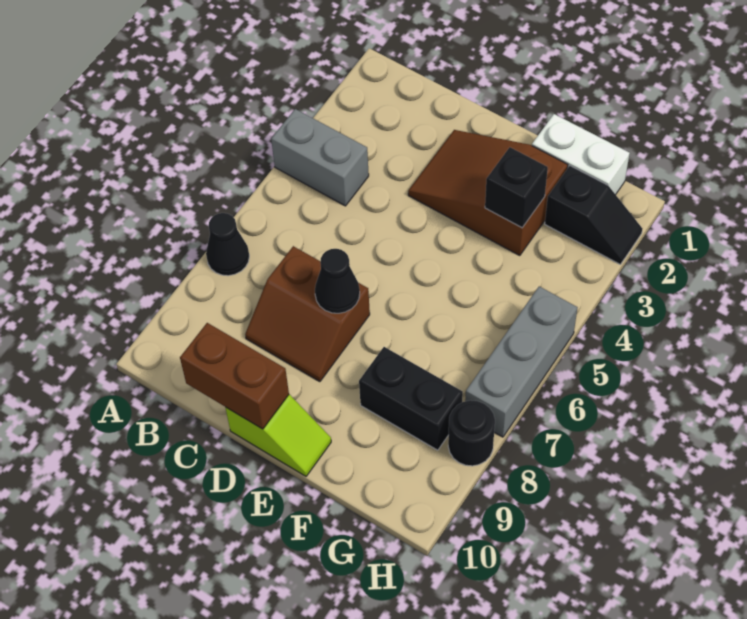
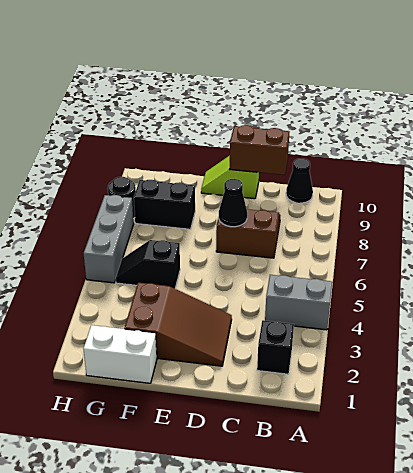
black 1x1 cone [206,213,249,276] -> black 1x1 cone moved to [286,158,313,203]
black 1x1 brick [485,147,548,228] -> black 1x1 brick moved to [257,320,294,374]
black 1x2 slope [545,166,643,265] -> black 1x2 slope moved to [116,240,180,289]

